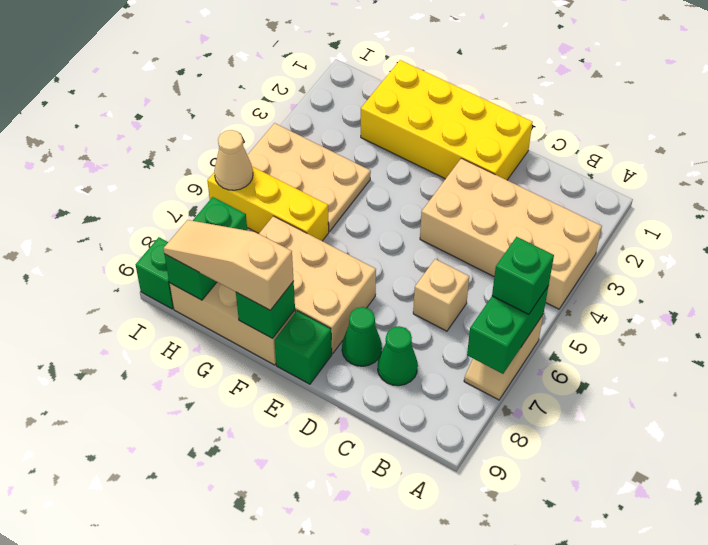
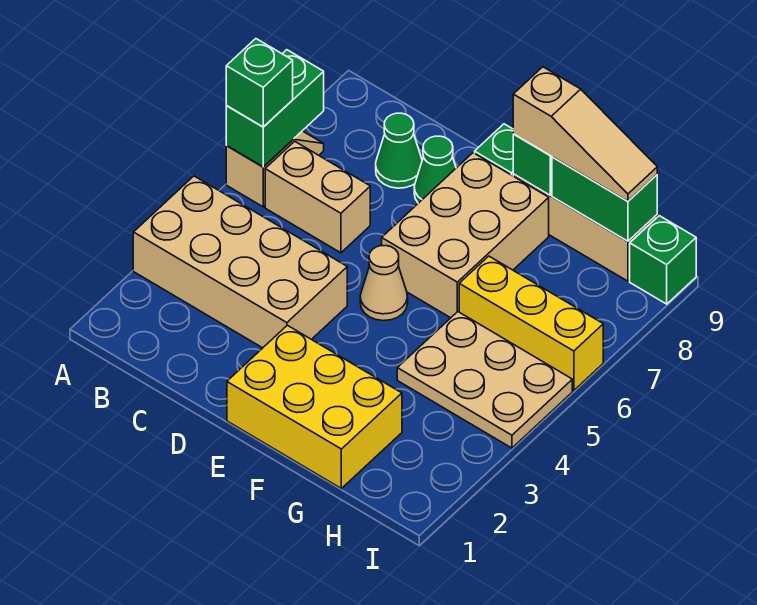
tan 1x1 brick [413,259,469,331] -> tan 1x2 brick [265,141,370,253]
yellow 2x4 brick [361,60,533,180] -> yellow 2x3 brick [227,325,402,488]
tan 2x3 brick [259,216,376,354] -> tan 2x3 brick turned to [382,153,549,318]
green 1x2 brick [164,197,247,300] -> green 1x2 brick turned to [552,157,657,241]
tan 1x1 cone [214,130,253,190] -> tan 1x1 cone moved to [360,246,408,321]

